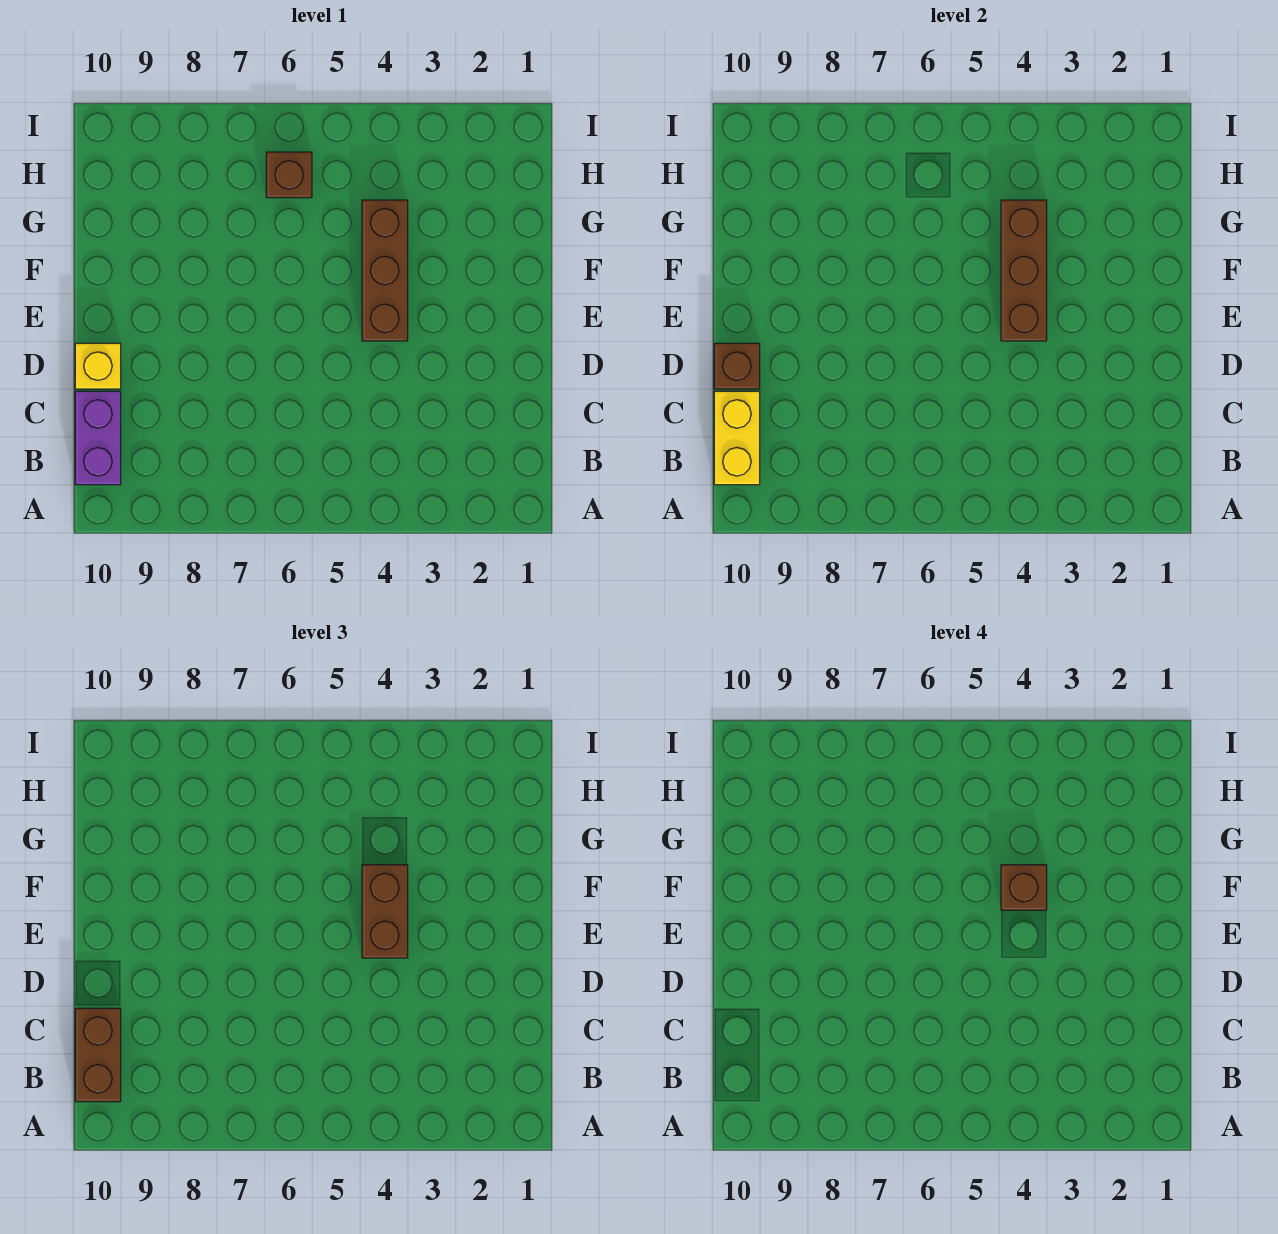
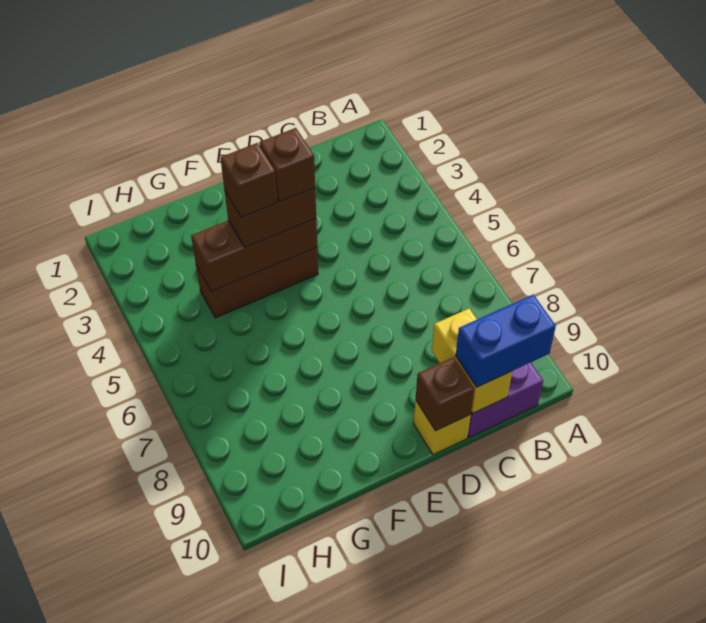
yellow 1x2 brick [714,391,760,485] -> yellow 1x2 brick turned to [432,309,512,413]
brown 1x2 brick [75,1008,121,1102] -> blue 1x2 brick [456,295,556,387]
brown 1x1 brick [266,152,312,198] -> brown 1x1 brick moved to [259,128,315,202]

